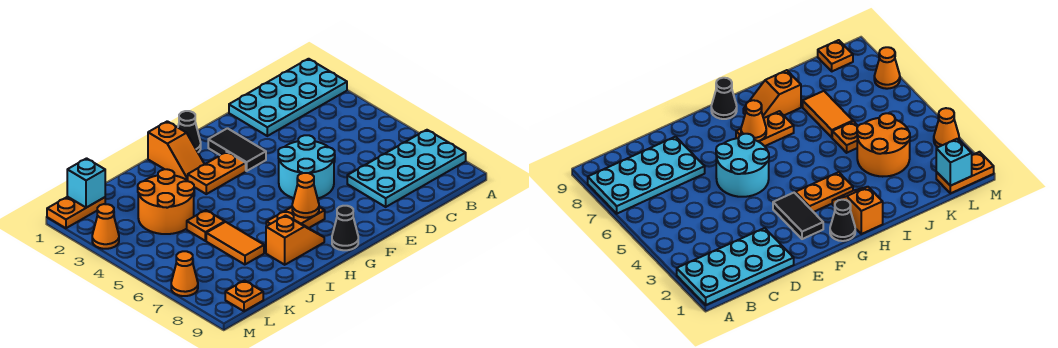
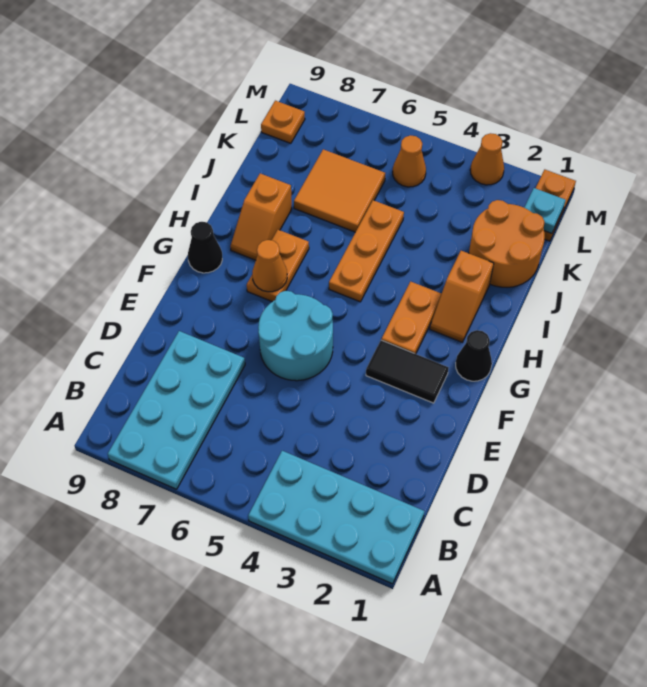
cyan 2x4 plate [229,59,347,136] -> cyan 2x4 plate turned to [248,451,424,584]
orange 1x2 slope [148,121,204,181] -> orange 1x2 slope turned to [430,251,494,342]
orange 2x2 round brick [138,169,194,234] -> orange 2x2 round brick moved to [469,200,545,287]
orange 1x1 plate [187,210,225,241] -> orange 1x3 plate [329,200,404,302]
orange 1x2 tile [206,222,264,265] -> orange 2x2 tile [294,149,385,232]
cyan 1x1 brick [67,158,105,208] -> cyan 1x1 plate [524,188,566,234]
orange 1x1 cone [171,251,198,296] -> orange 1x1 cone moved to [393,135,426,187]

